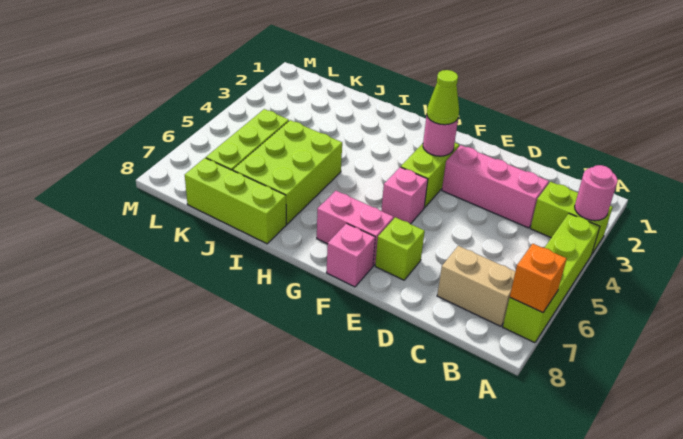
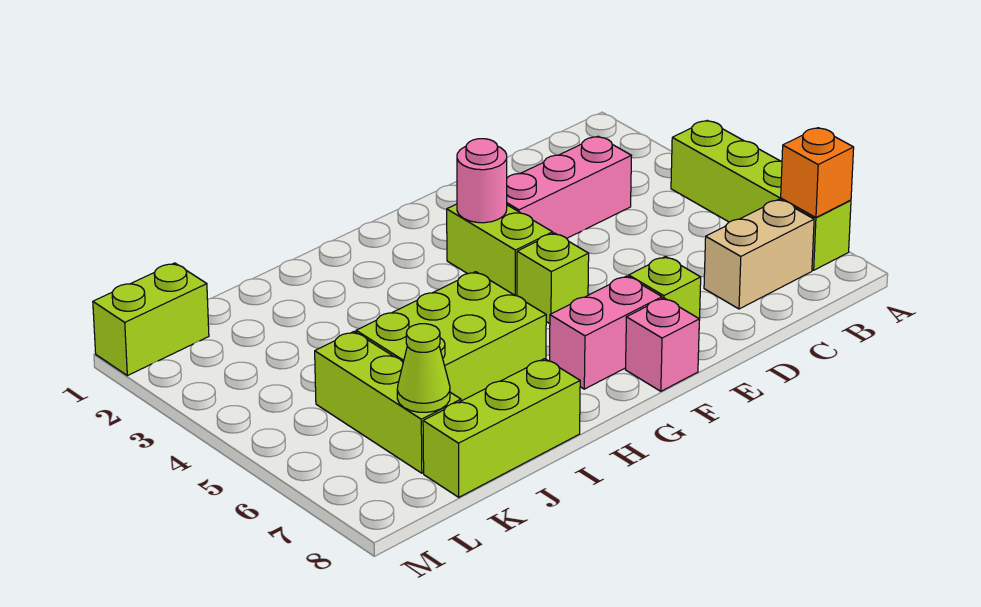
lime 1x2 brick [530,182,613,254] -> lime 1x2 brick moved to [93,263,209,376]
pink 1x1 round brick [575,165,618,221] -> none
lime 1x1 cone [427,70,459,125] -> lime 1x1 cone moved to [397,324,450,412]
pink 1x1 brick [381,167,428,224] -> lime 1x1 brick [517,233,589,324]
lime 2x3 brick [233,120,342,224] -> lime 2x3 brick turned to [356,272,546,401]

